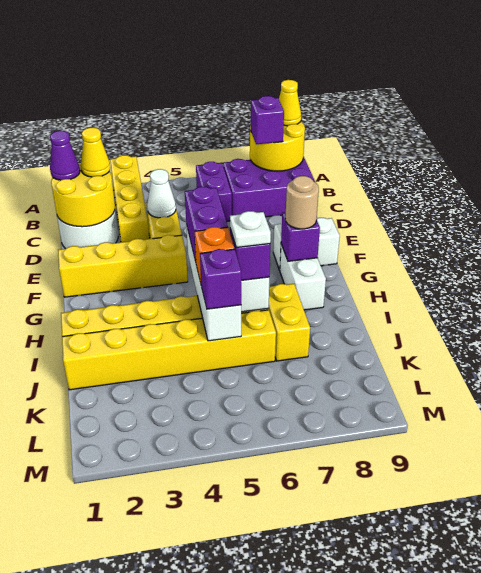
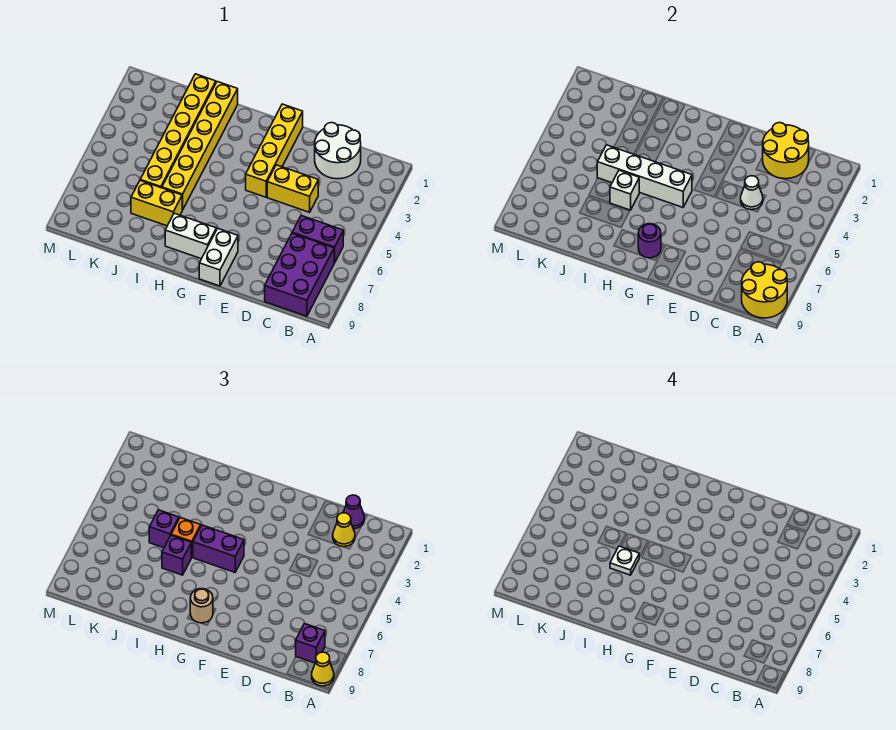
yellow 1x4 brick [110,155,149,242] -> none
purple 1x1 brick [281,212,320,261] -> purple 1x1 round brick [638,224,661,258]

